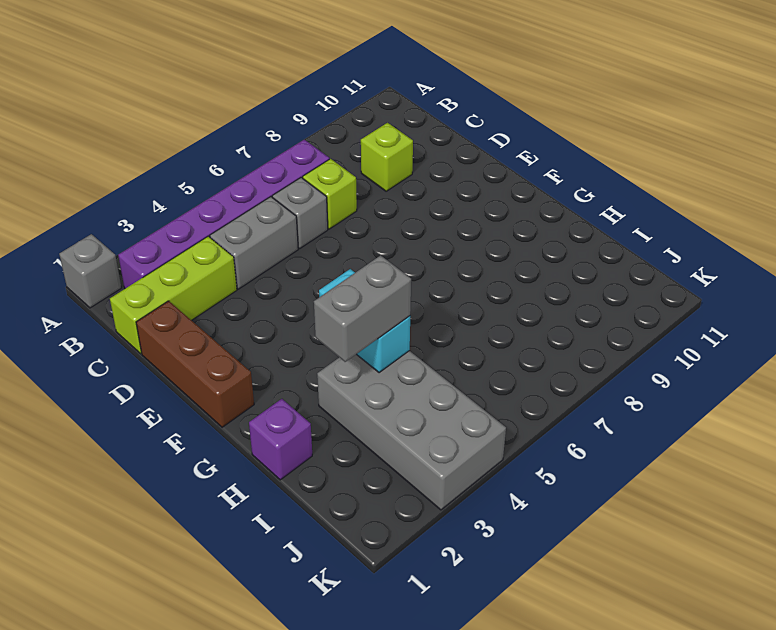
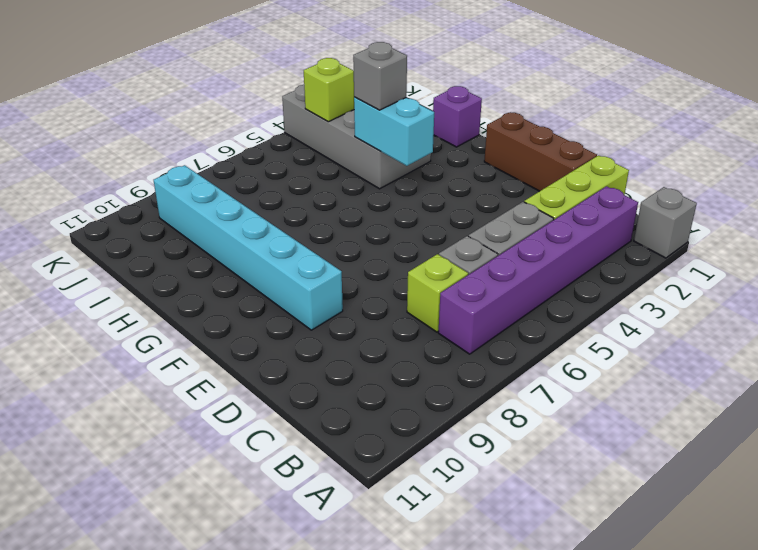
lime 1x1 brick [361,123,413,191] -> lime 1x1 brick moved to [304,58,354,122]
none -> cyan 1x6 brick [154,165,343,330]
grey 1x2 brick [314,255,411,362] -> grey 1x1 brick [353,42,407,110]

